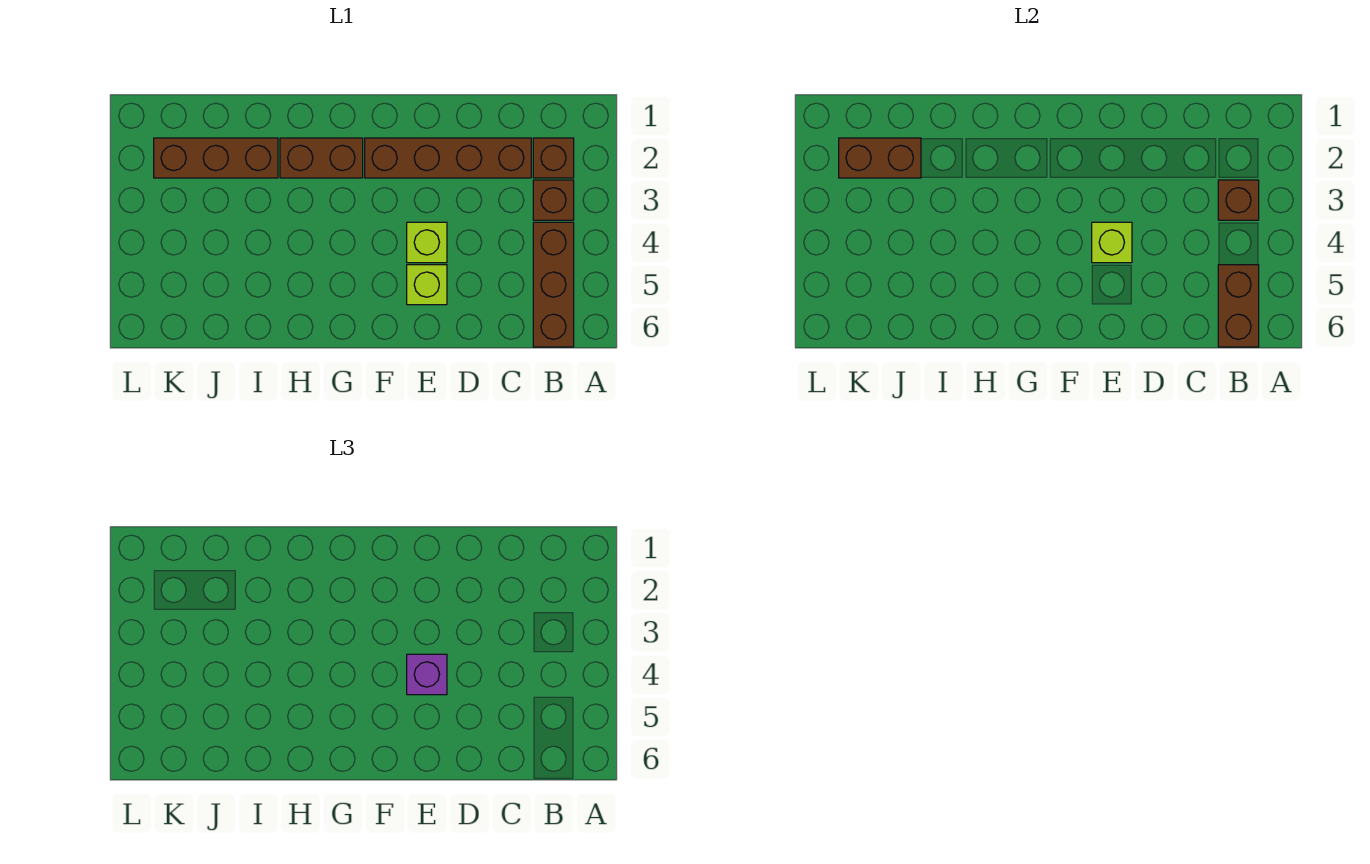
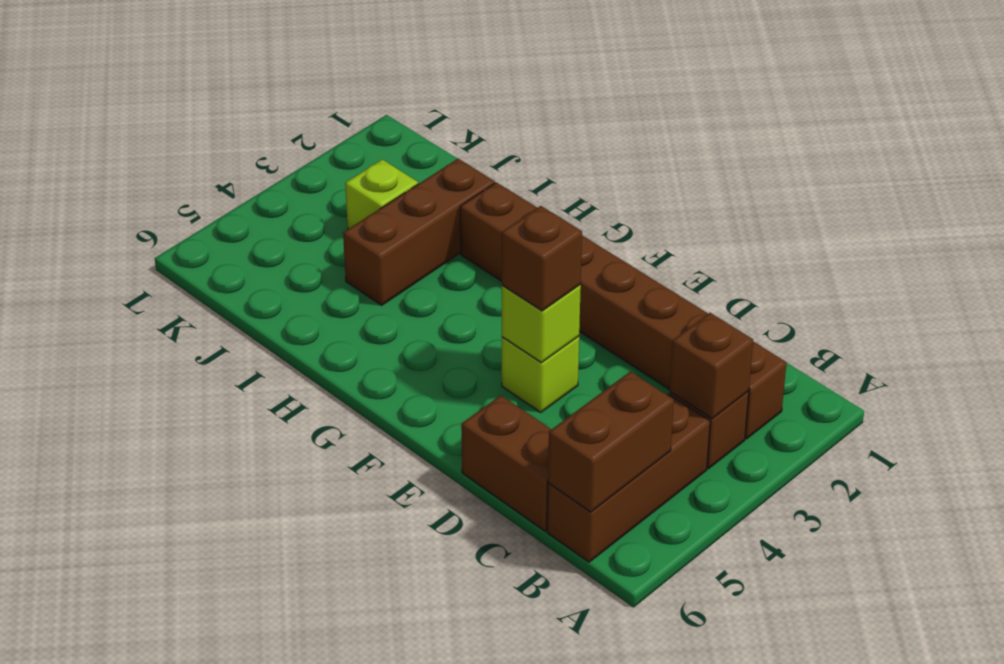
purple 1x1 brick [407,654,447,695] -> brown 1x1 brick [502,206,582,311]
lime 1x1 brick [407,265,447,305] -> lime 1x1 brick moved to [345,159,418,229]
brown 1x3 brick [154,138,278,178] -> brown 1x3 brick turned to [343,159,495,305]
brown 1x2 brick [839,138,921,178] -> brown 1x2 brick moved to [461,396,551,531]

